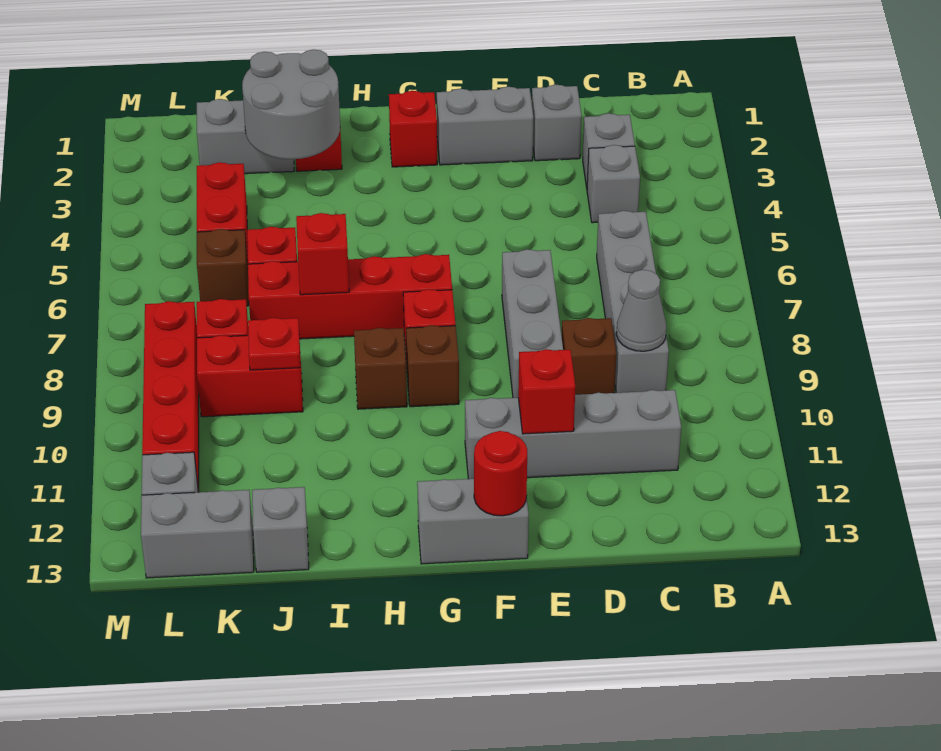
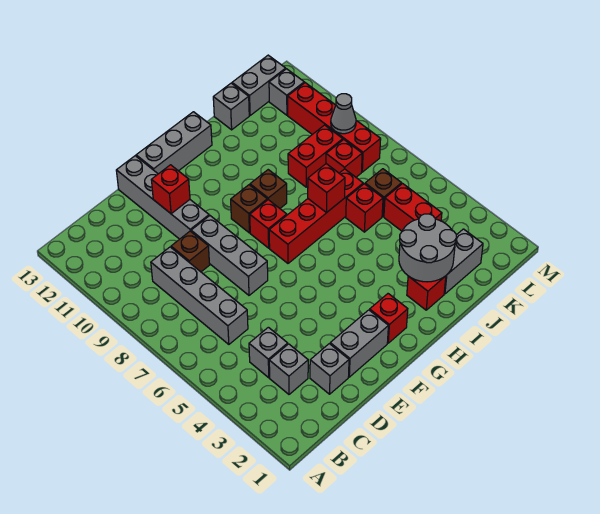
grey 1x1 cone [616,270,666,351] -> grey 1x1 cone moved to [331,94,356,134]
grey 1x4 brick [465,390,681,479] -> grey 1x4 brick turned to [116,156,209,239]
grey 1x2 brick [417,479,529,564] -> grey 1x3 brick [136,112,212,174]
red 1x1 round brick [474,431,527,516] -> none
red 1x1 plate [248,318,300,370] -> none

